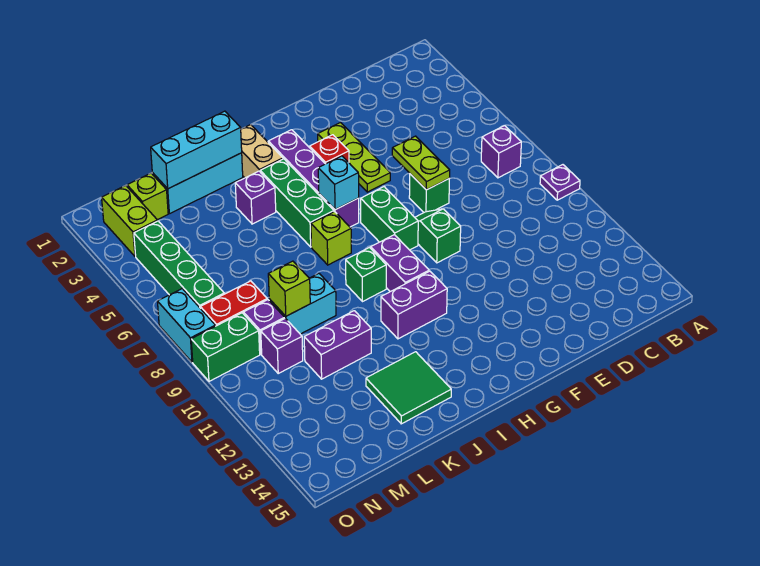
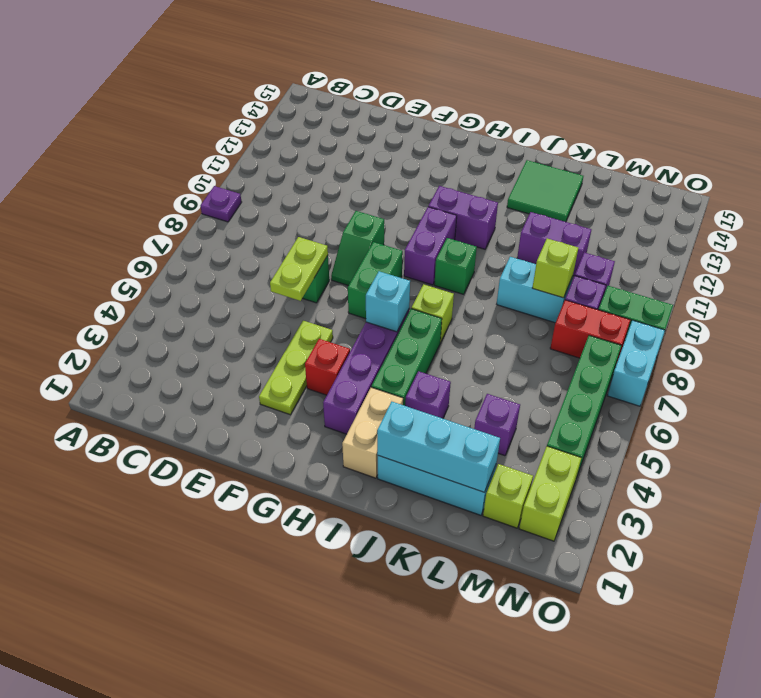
purple 1x1 brick [481,126,521,178] -> purple 1x1 brick moved to [474,394,520,456]

